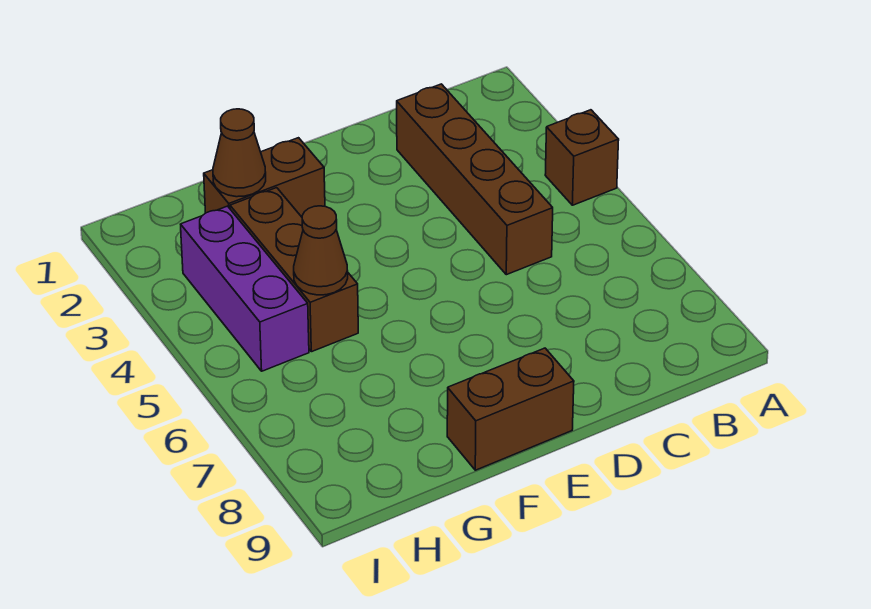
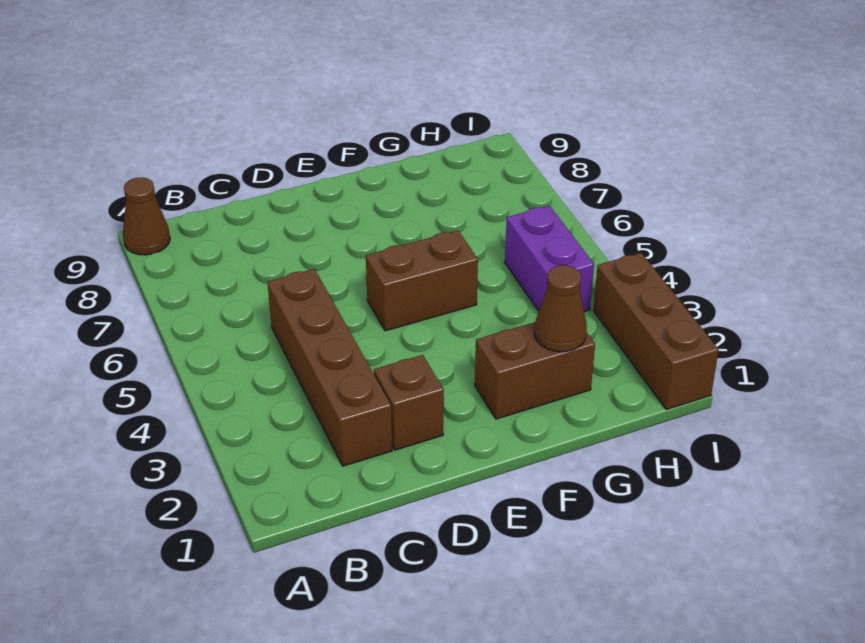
brown 1x1 brick [545,110,619,205] -> brown 1x1 brick moved to [374,355,444,450]
brown 1x2 brick [447,348,574,470] -> brown 1x2 brick moved to [366,230,478,331]
brown 1x3 brick [230,188,358,352] -> brown 1x3 brick moved to [593,253,719,410]
brown 1x1 cone [294,206,348,295] -> brown 1x1 cone moved to [123,177,170,255]
purple 1x3 brick [181,206,309,371] -> purple 1x2 brick [505,206,594,311]

